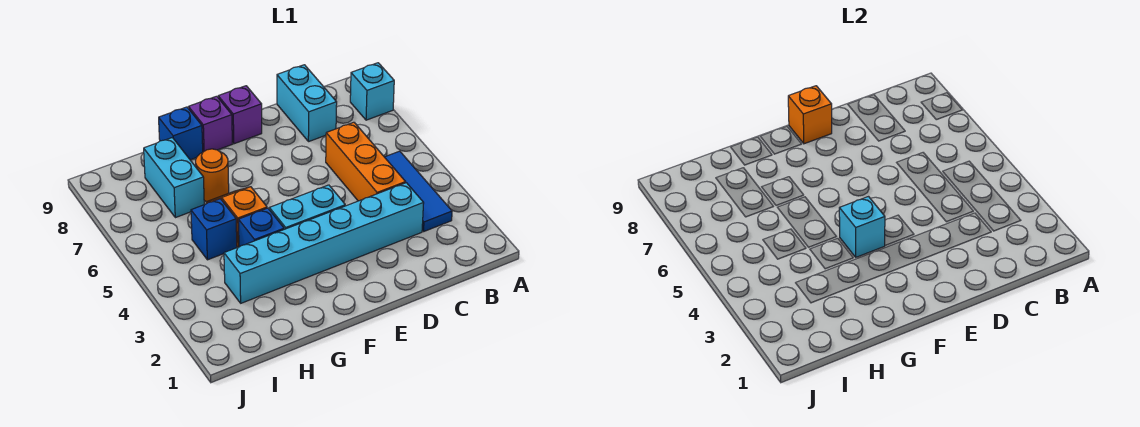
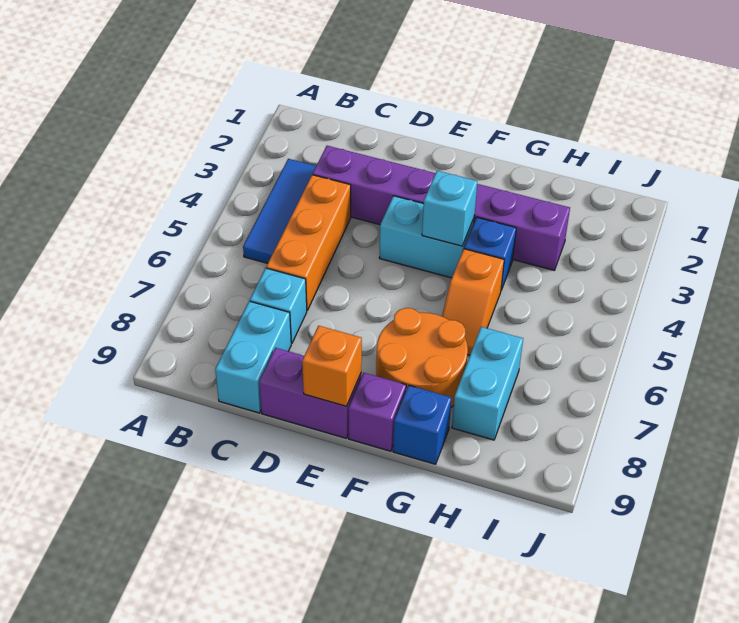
cyan 1x1 brick [350,63,394,120] -> cyan 1x1 brick moved to [250,268,307,343]
cyan 1x6 brick [224,183,424,303] -> purple 1x6 brick [313,146,570,270]
purple 1x1 brick [218,86,262,144] -> purple 1x2 brick [259,348,361,438]
orange 1x1 round brick [196,149,229,201] -> orange 2x2 round brick [376,308,468,408]
blue 1x1 brick [191,199,237,260] -> none

